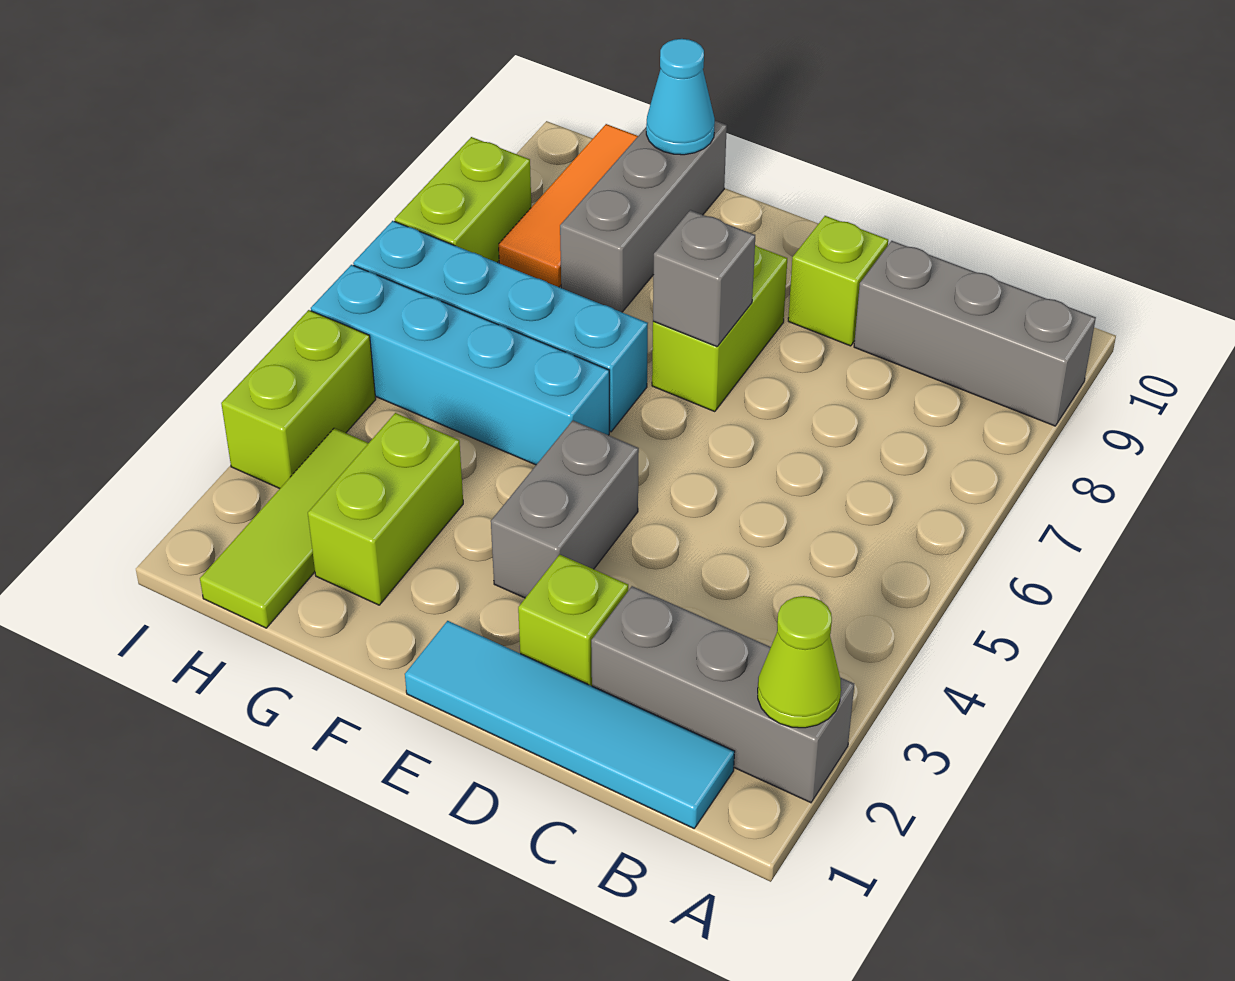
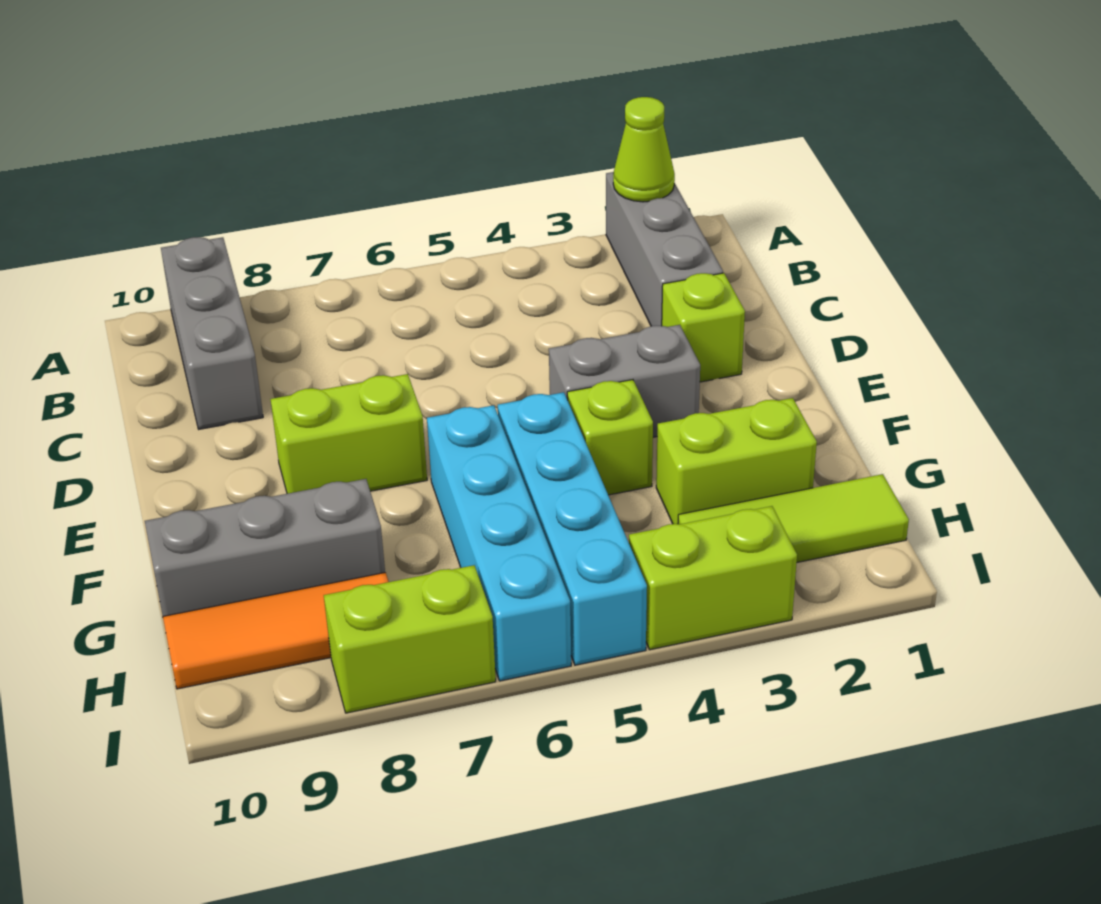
cyan 1x4 tile [405,621,735,828] -> none
lime 1x1 brick [788,216,888,346] -> lime 1x1 brick moved to [567,380,653,495]
grey 1x1 brick [653,210,755,347] -> none
cyan 1x1 cone [646,39,715,155] -> none

